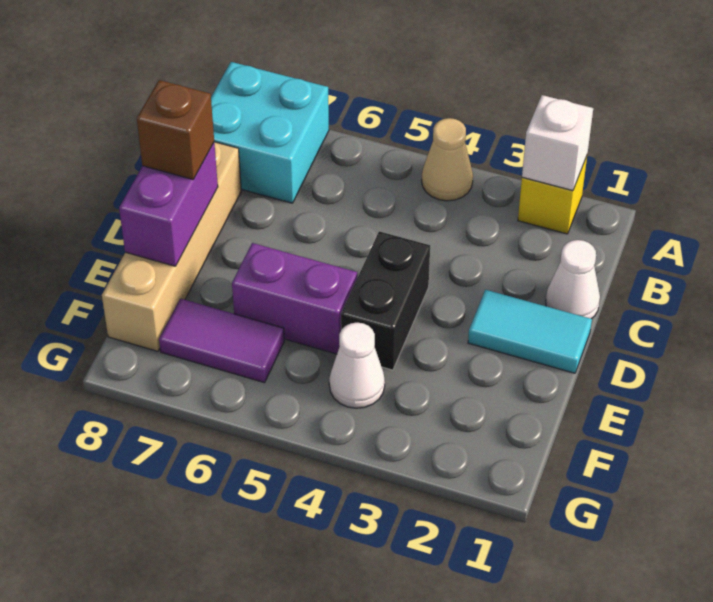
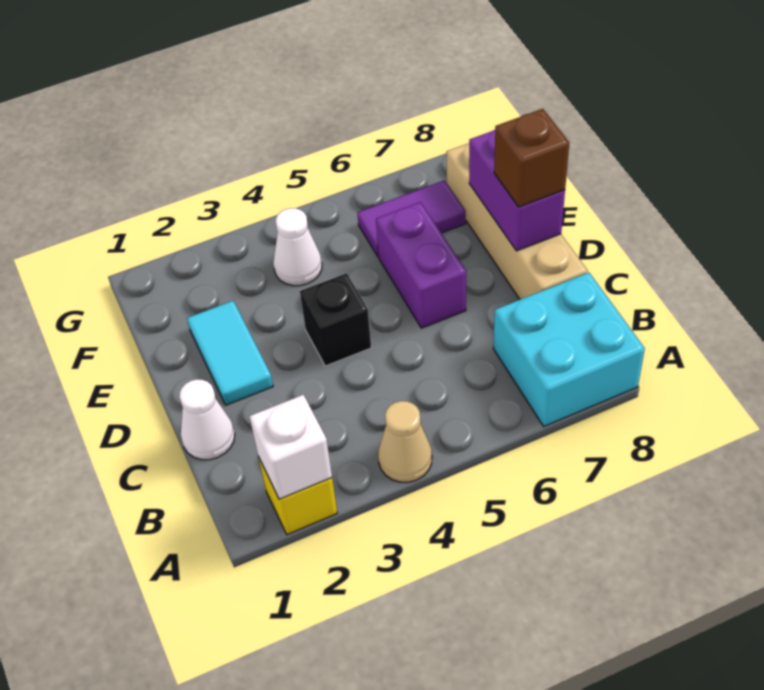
cyan 1x2 tile [468,290,592,373] -> cyan 1x2 tile turned to [187,301,273,405]
black 1x2 brick [341,231,430,370] -> black 1x1 brick [300,273,371,366]
purple 1x2 brick [232,243,357,354] -> purple 1x2 brick turned to [376,202,466,328]

